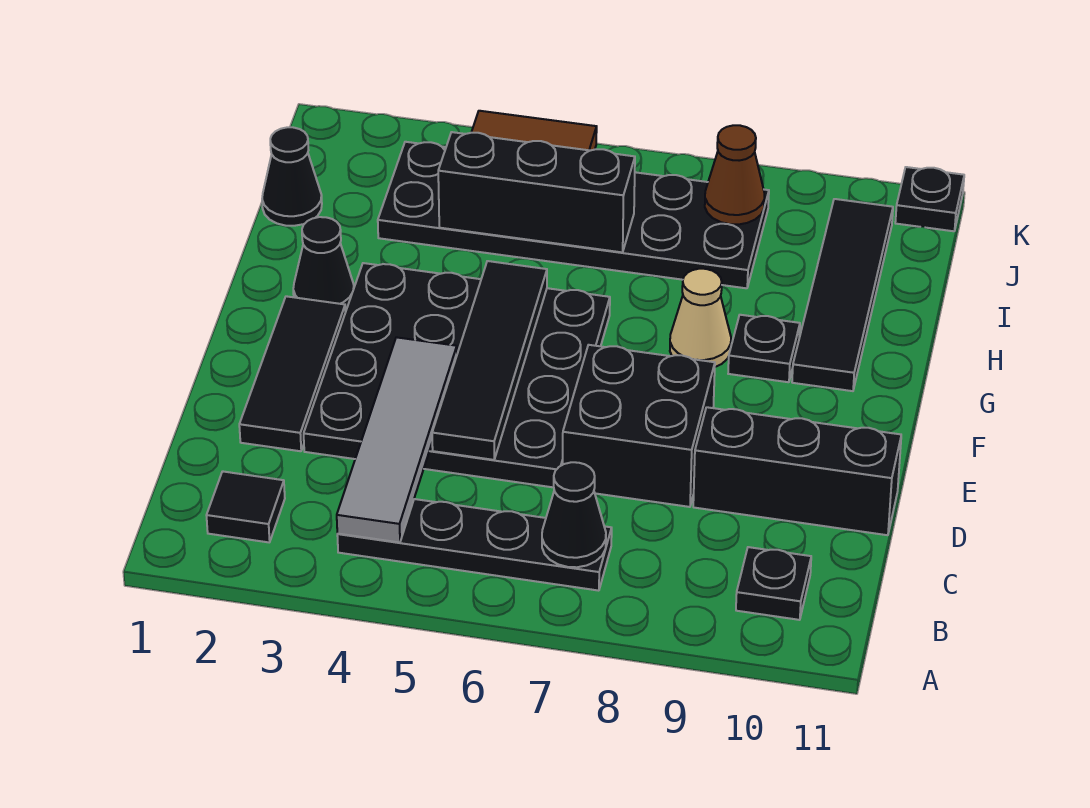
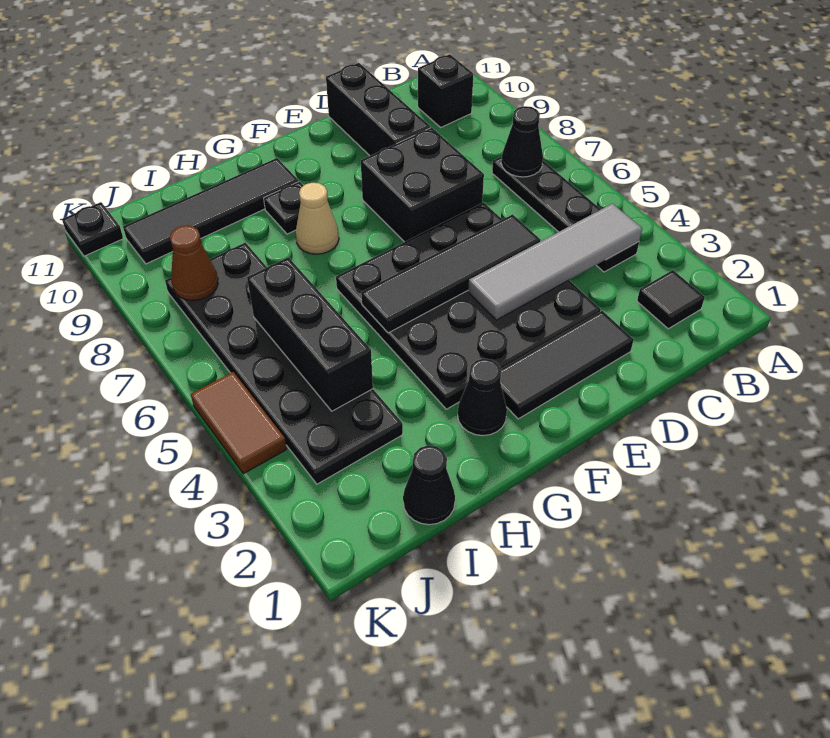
black 1x1 plate [736,547,811,620] -> black 1x1 brick [418,54,473,127]

